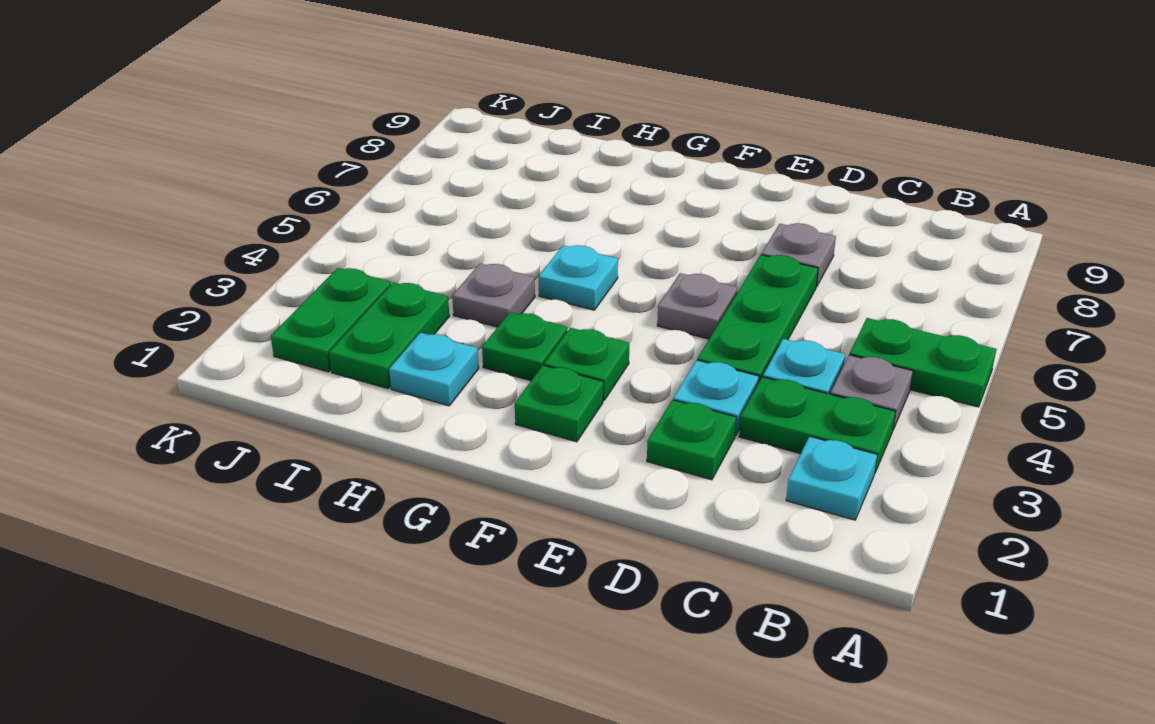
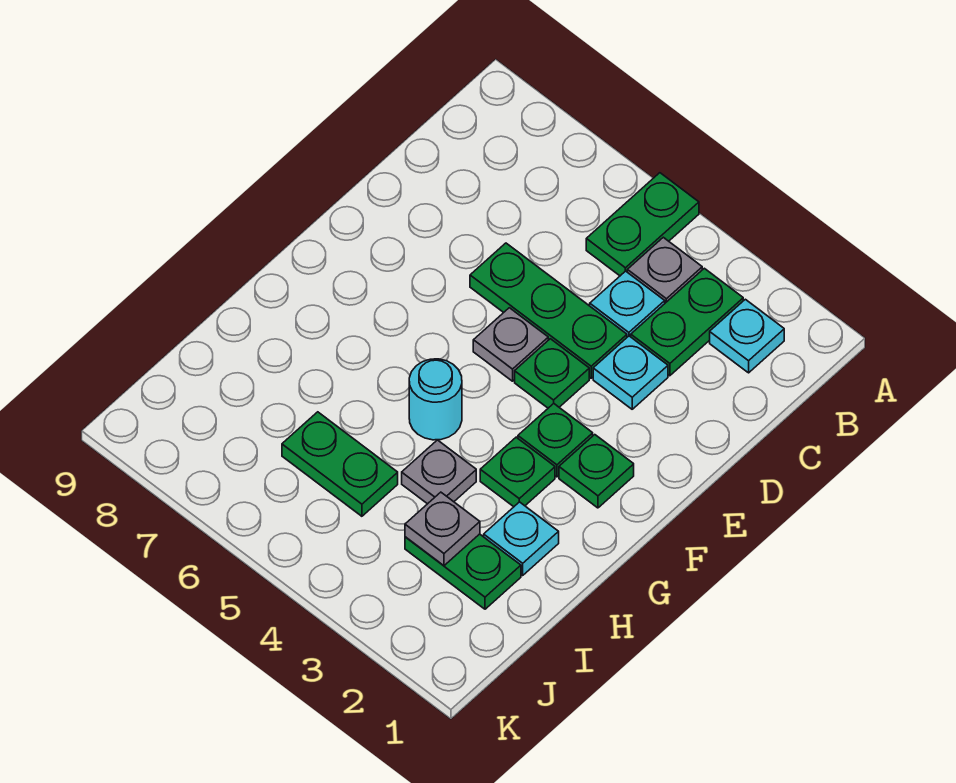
green 1x1 plate [647,400,736,480] -> green 1x1 plate moved to [515,339,589,408]
grey 1x1 plate [761,223,836,287] -> grey 1x1 plate moved to [405,492,480,566]
cyan 1x1 plate [539,245,618,310] -> cyan 1x1 round brick [409,359,462,440]
green 1x2 plate [271,268,391,372] -> green 1x2 plate moved to [282,412,398,516]

